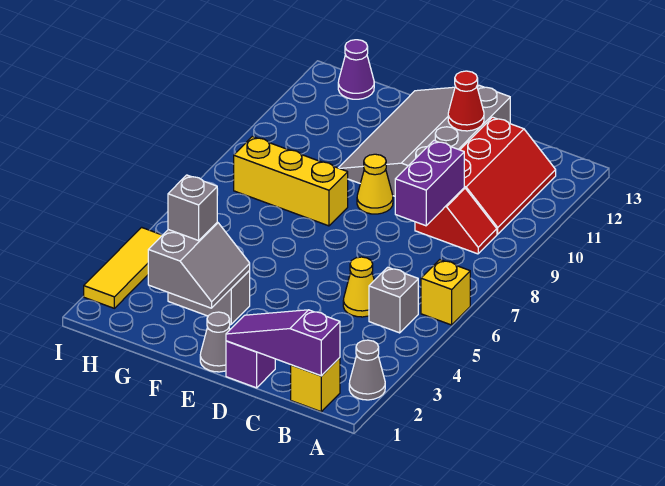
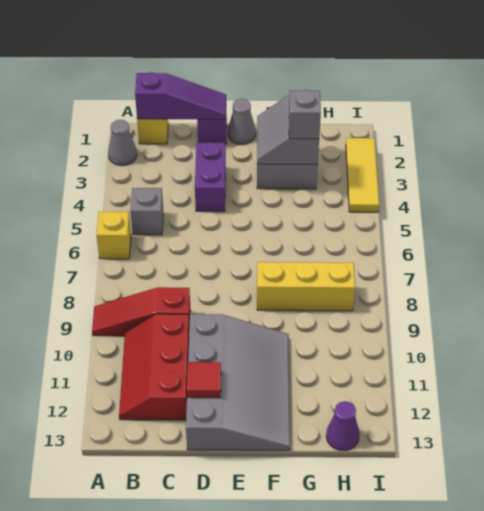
red 1x2 slope [415,188,497,254] -> red 1x3 slope [92,287,191,336]
yellow 1x1 cone [343,257,374,317] -> none
purple 1x2 brick [395,141,464,226] -> purple 1x2 brick moved to [195,142,226,212]
red 1x1 cone [448,71,484,131] -> red 1x1 tile [187,362,221,398]
yellow 1x1 cone [357,154,393,214] -> none

